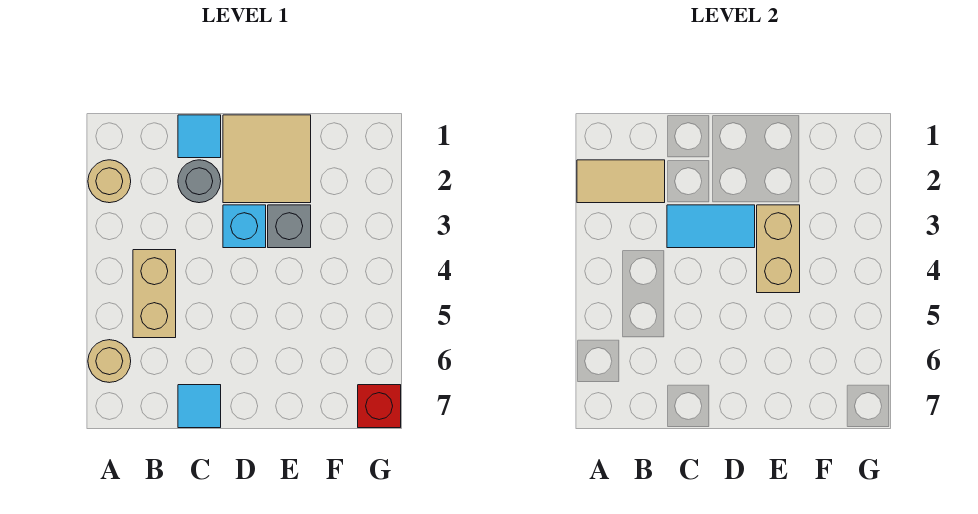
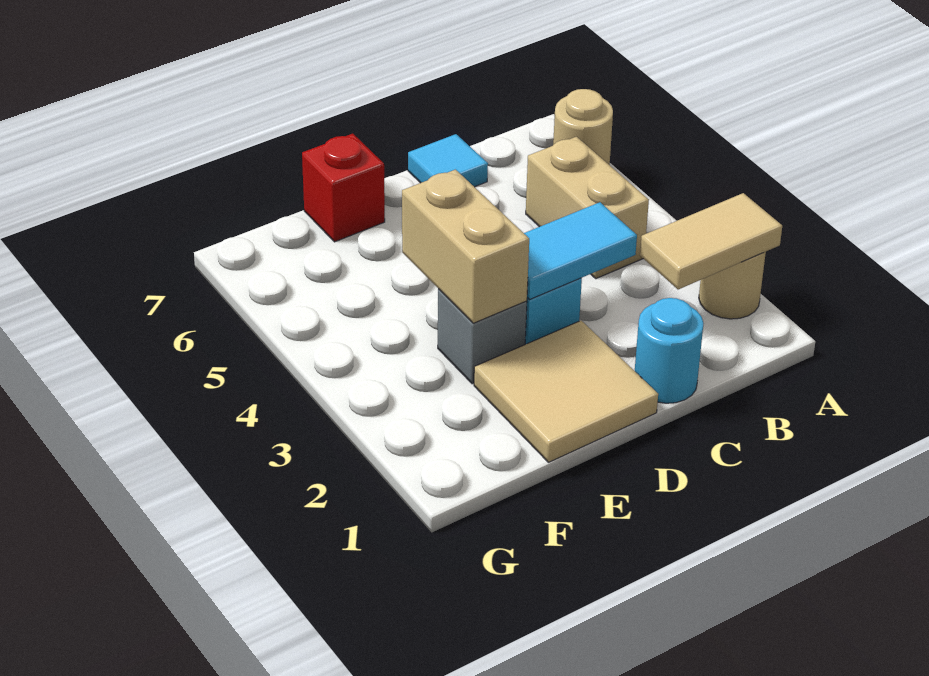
cyan 1x1 tile [178,115,221,158] -> cyan 1x1 round brick [635,298,703,403]
grey 1x1 round brick [178,160,221,203] -> none
red 1x1 brick [358,385,401,428] -> red 1x1 brick moved to [302,134,385,242]

